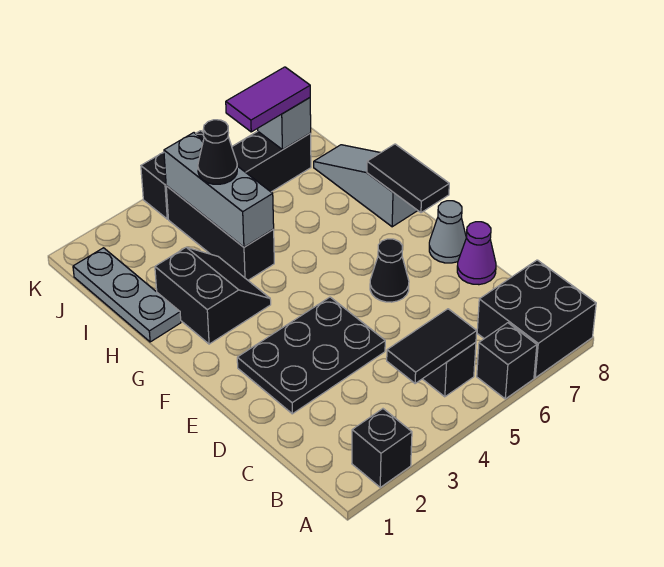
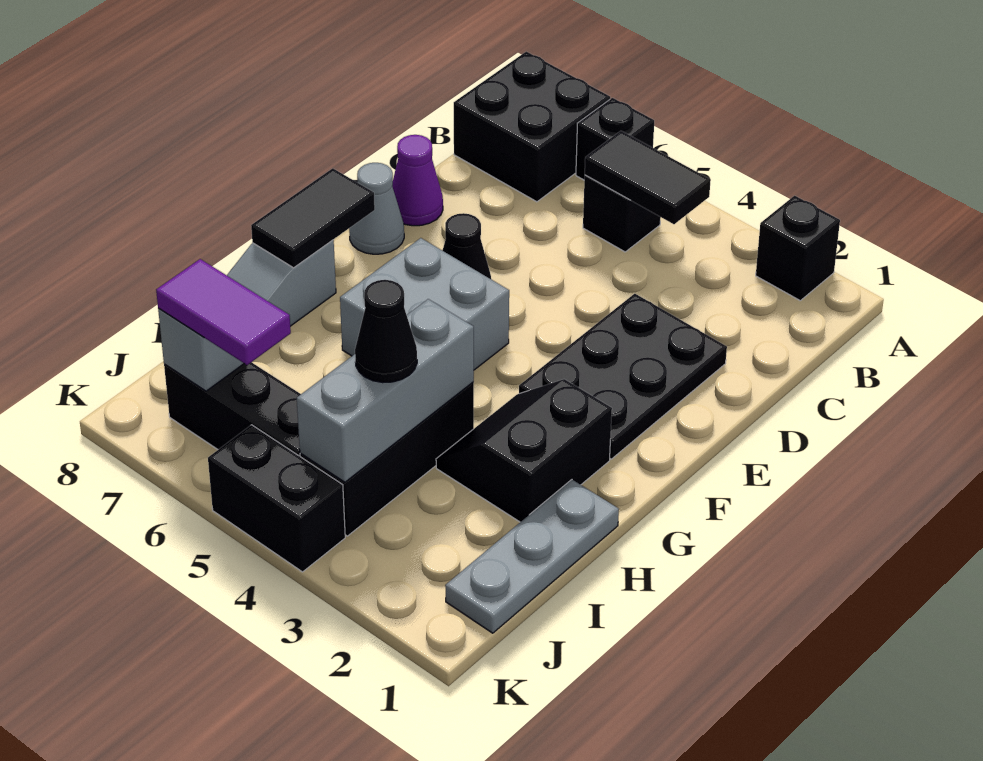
black 2x3 plate [237,297,385,414] -> black 2x3 plate turned to [519,294,727,459]
none -> grey 2x2 brick [340,238,509,370]

